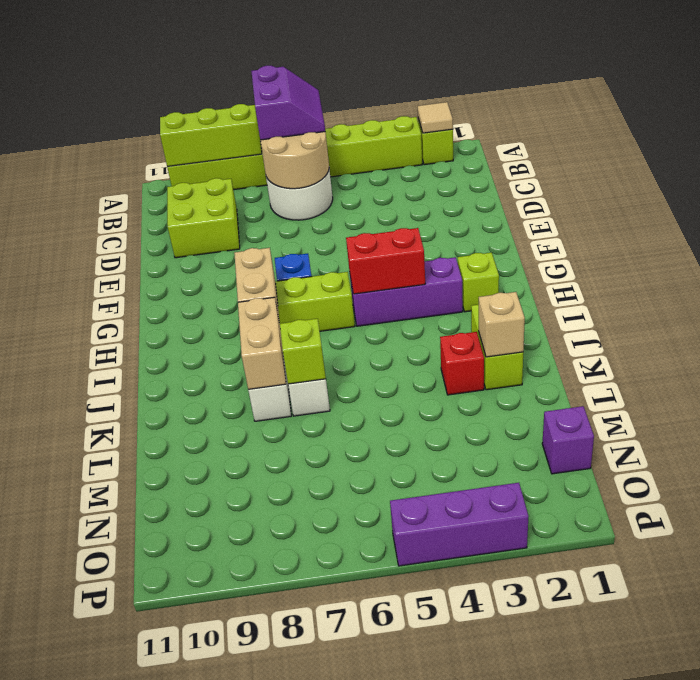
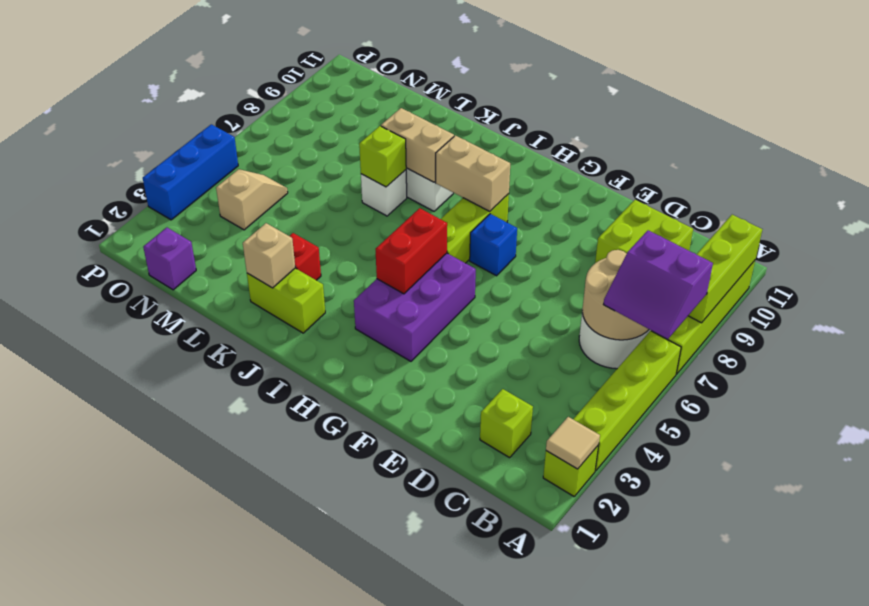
lime 1x1 brick [458,253,499,312] -> lime 1x1 brick moved to [480,389,533,458]
purple 1x3 brick [350,257,463,326] -> purple 2x3 brick [354,253,476,361]
none -> tan 1x2 slope [216,169,288,230]
purple 1x3 brick [390,483,529,566] -> blue 1x3 brick [143,124,238,220]

